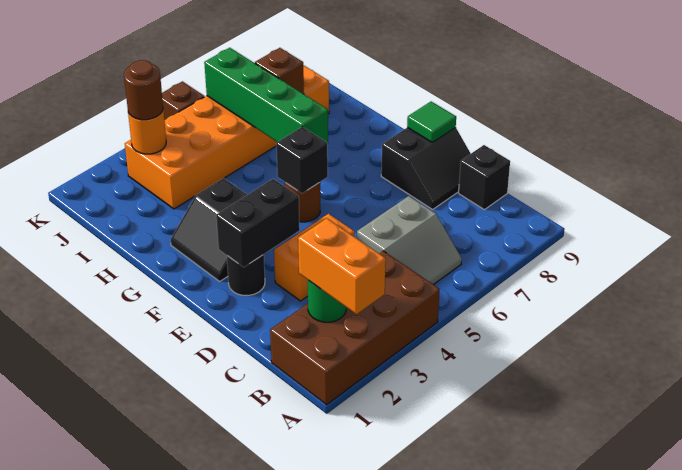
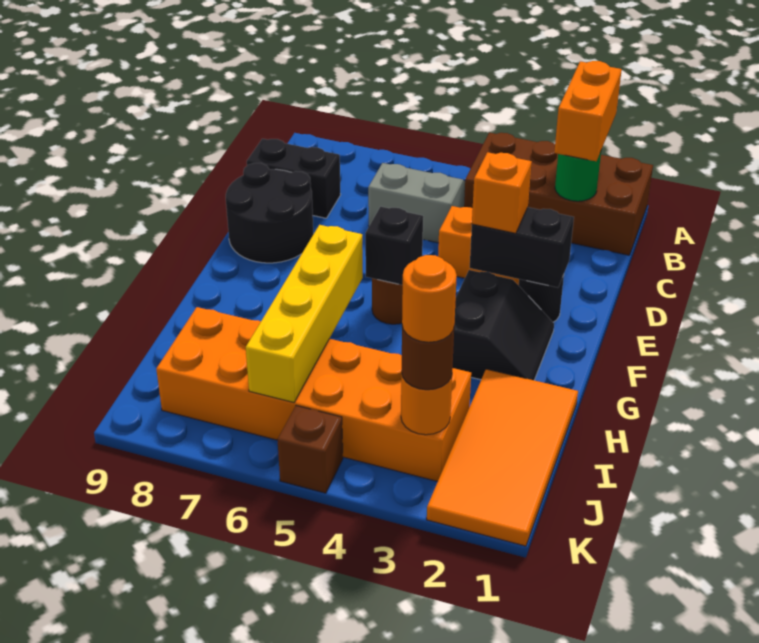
black 1x1 brick [459,145,510,210] -> black 1x2 brick [247,139,341,218]
black 2x2 slope [381,127,471,209] -> black 2x2 round brick [226,163,313,263]
none -> orange 1x1 brick [472,152,532,233]
green 1x1 tile [407,102,456,142] -> none
green 1x4 brick [204,48,328,144] -> yellow 1x4 brick [246,225,363,402]
none -> orange 2x4 tile [427,369,578,546]
brown 1x1 brick [255,48,304,94] -> none
none -> orange 1x1 round brick [402,255,457,342]

